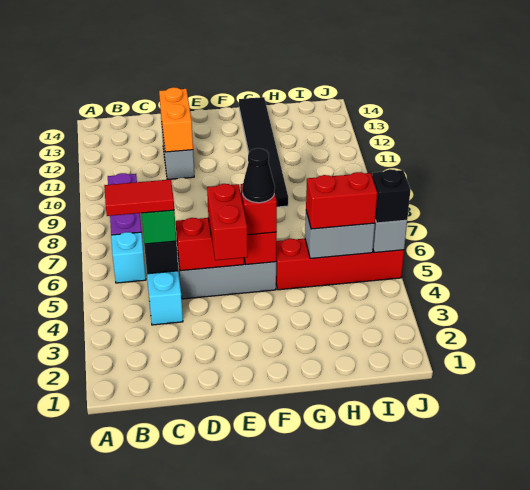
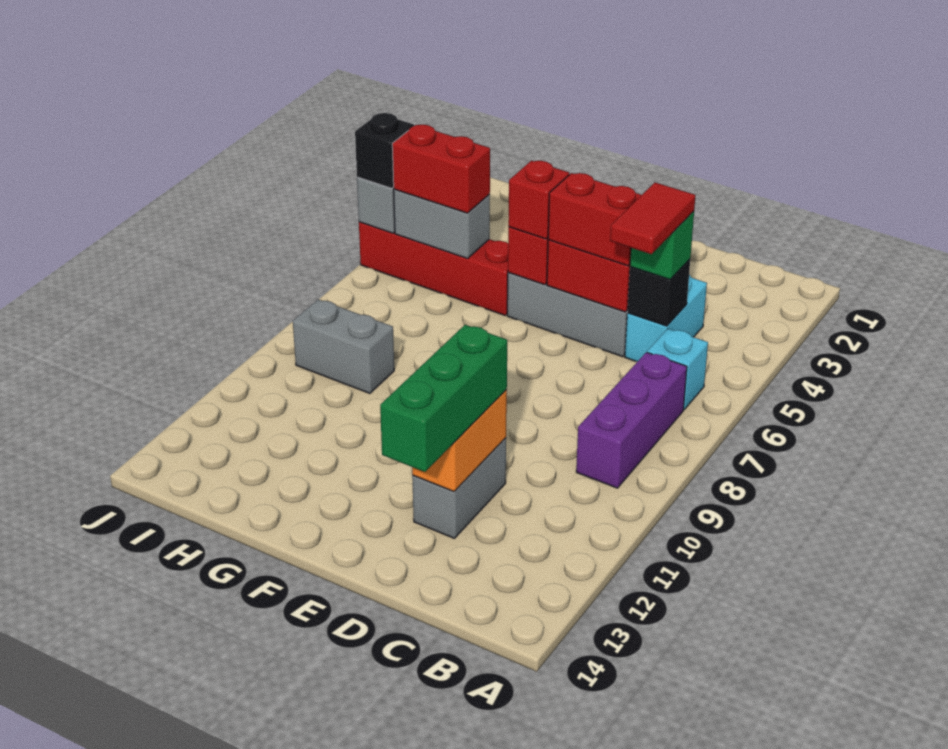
red 1x2 tile [104,179,174,216] -> red 1x2 tile turned to [610,183,695,254]
none -> green 1x3 brick [380,325,507,472]
red 1x2 brick [207,184,248,260] -> red 1x2 brick turned to [548,173,641,266]
black 1x1 cone [242,148,275,203] -> none
black 1x6 tile [239,97,288,207] -> none
none -> grey 1x2 brick [293,299,394,393]

